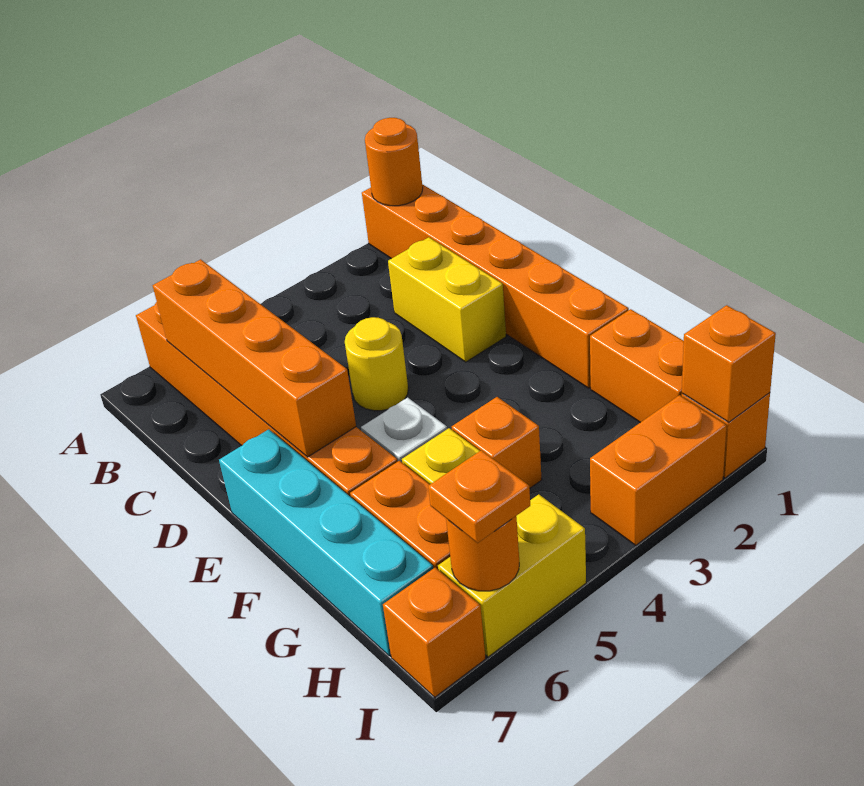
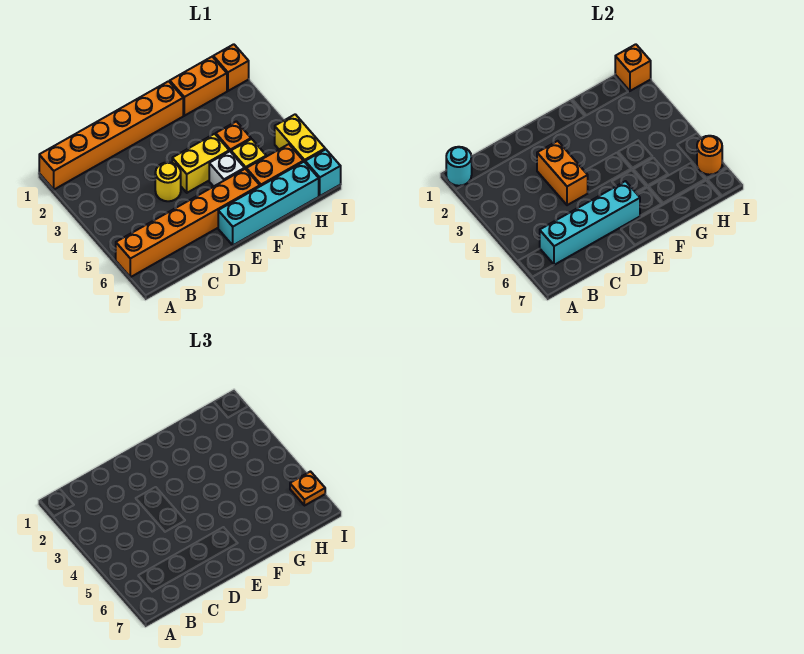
orange 1x1 round brick [365,118,423,206] -> cyan 1x1 round brick [446,147,472,186]
orange 1x4 brick [153,259,356,457] -> cyan 1x4 brick [540,181,640,265]
yellow 1x2 brick [388,237,506,362] -> yellow 1x2 brick moved to [172,134,229,193]
orange 1x2 brick [590,395,727,545] -> orange 1x2 brick moved to [537,141,588,205]
orange 1x1 brick [383,568,486,697] -> cyan 1x1 brick [305,149,341,196]

